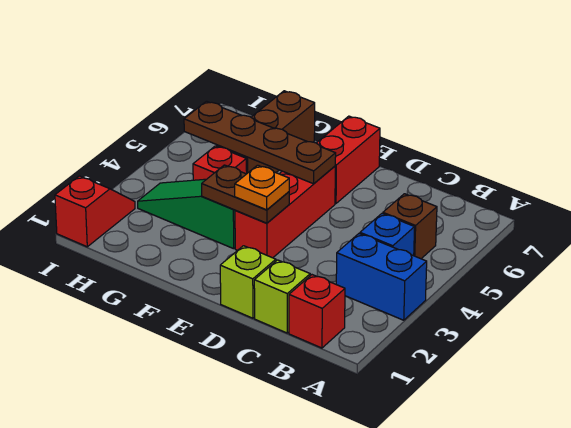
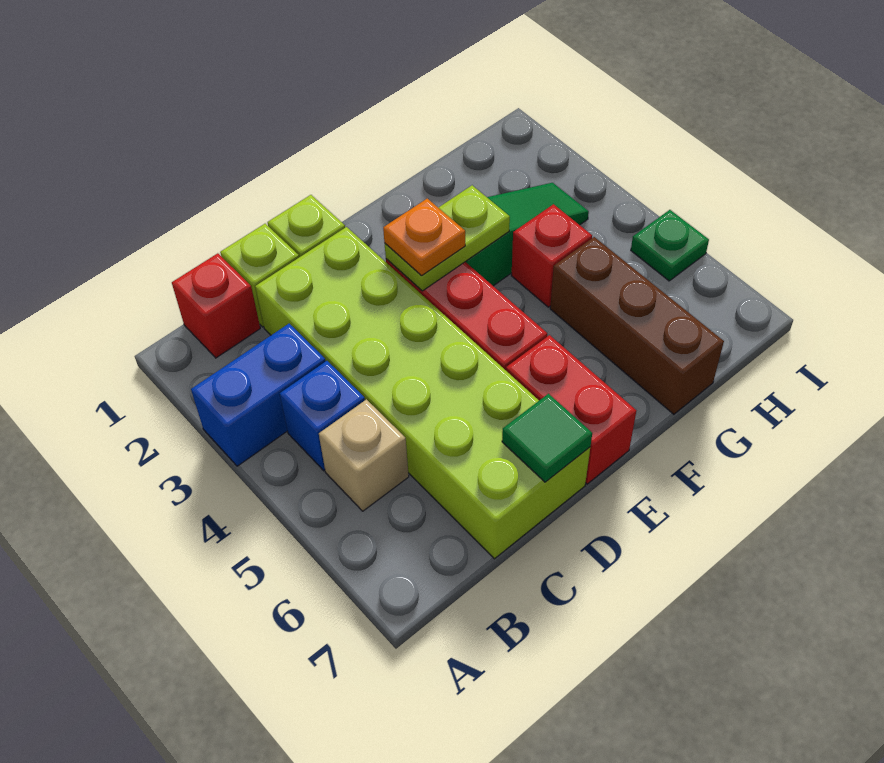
brown 1x1 brick [383,194,437,259] -> tan 1x1 brick [319,399,409,511]
none -> lime 2x6 brick [255,227,590,559]
none -> green 1x1 tile [502,394,592,482]
brown 1x2 plate [202,165,289,223] -> lime 1x2 plate [385,185,510,291]
brown 1x4 plate [184,101,336,184] -> none
red 1x2 slope [55,176,135,247] -> none
none -> green 1x1 plate [631,210,709,281]

